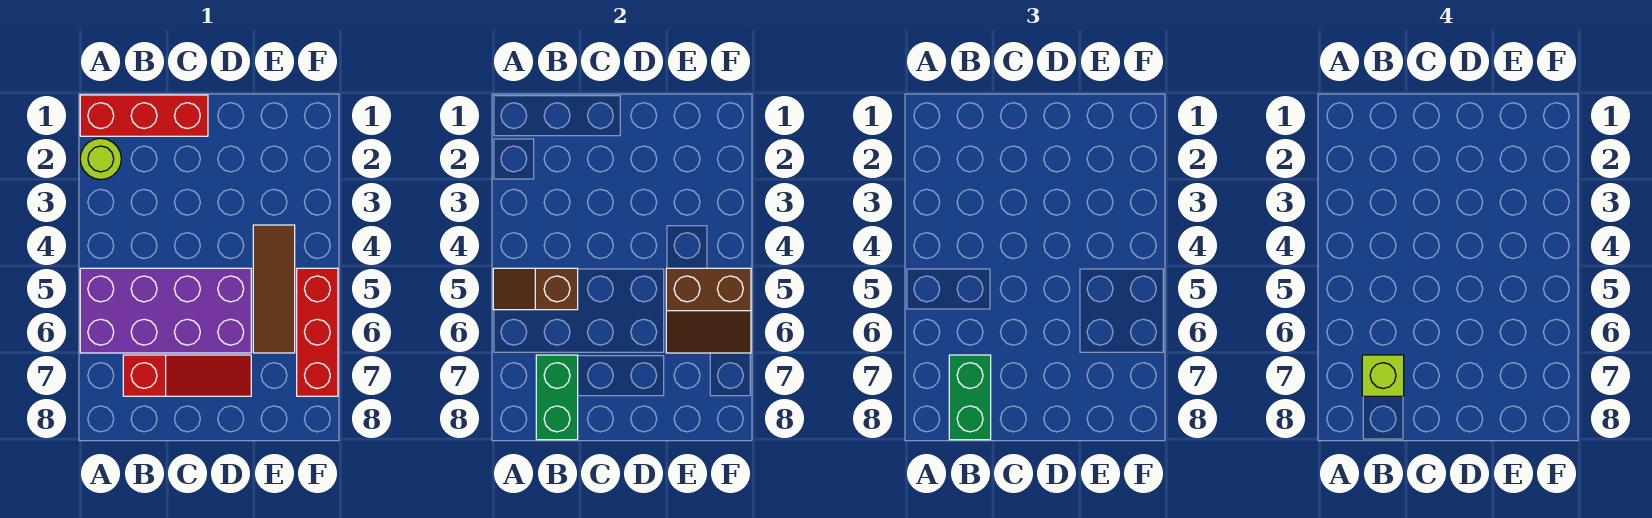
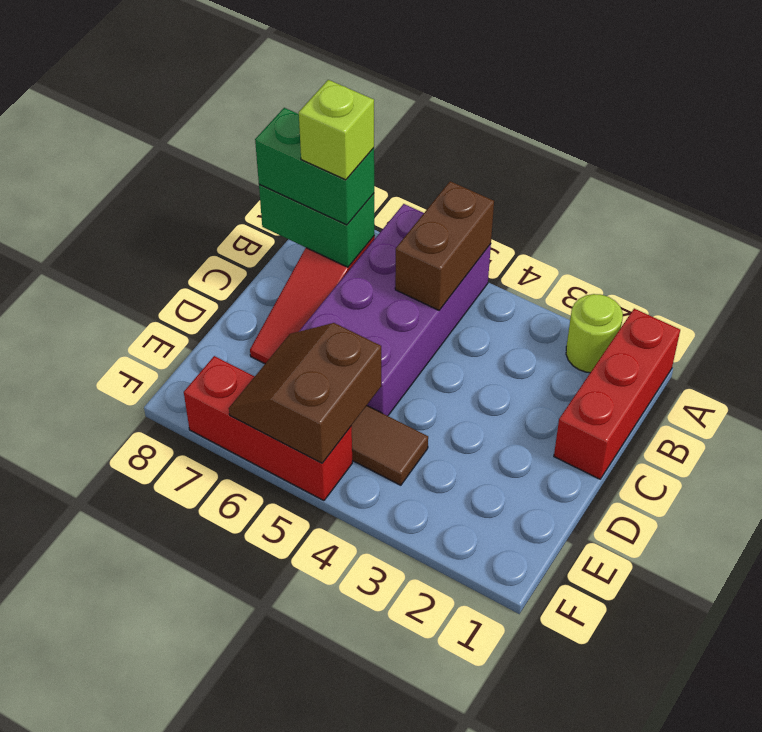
brown 1x2 slope [493,268,578,310] -> brown 1x2 brick [395,181,494,310]

